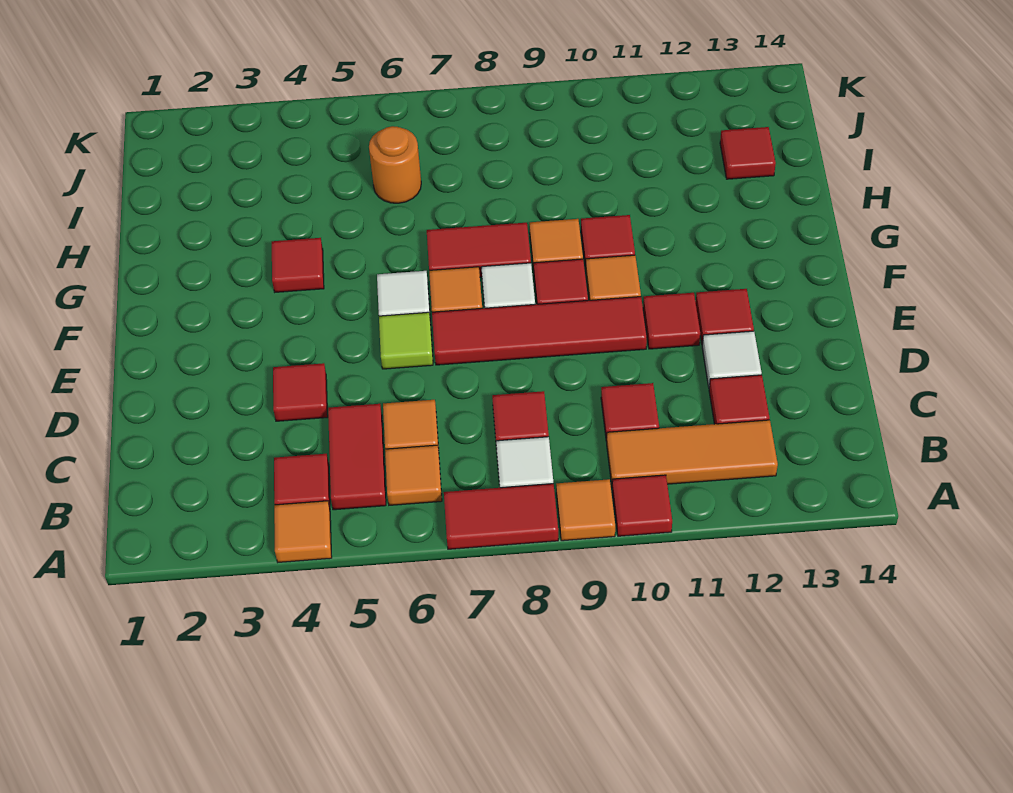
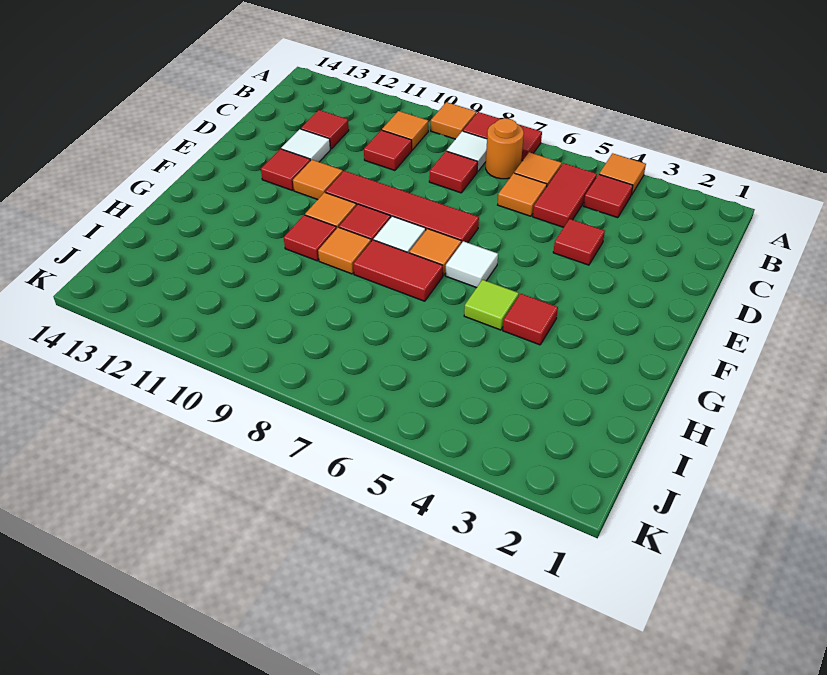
red 1x1 tile [612,475,672,536] -> none
orange 1x3 tile [607,420,778,485] -> orange 1x1 tile [382,111,428,150]
lime 1x1 tile [379,312,433,369] -> lime 1x1 tile moved to [464,280,519,330]
red 1x1 tile [643,293,700,349] -> orange 1x1 tile [293,160,343,200]
orange 1x1 round brick [369,126,421,203] -> orange 1x1 round brick moved to [486,118,524,179]
red 1x1 tile [720,127,776,179] -> none

